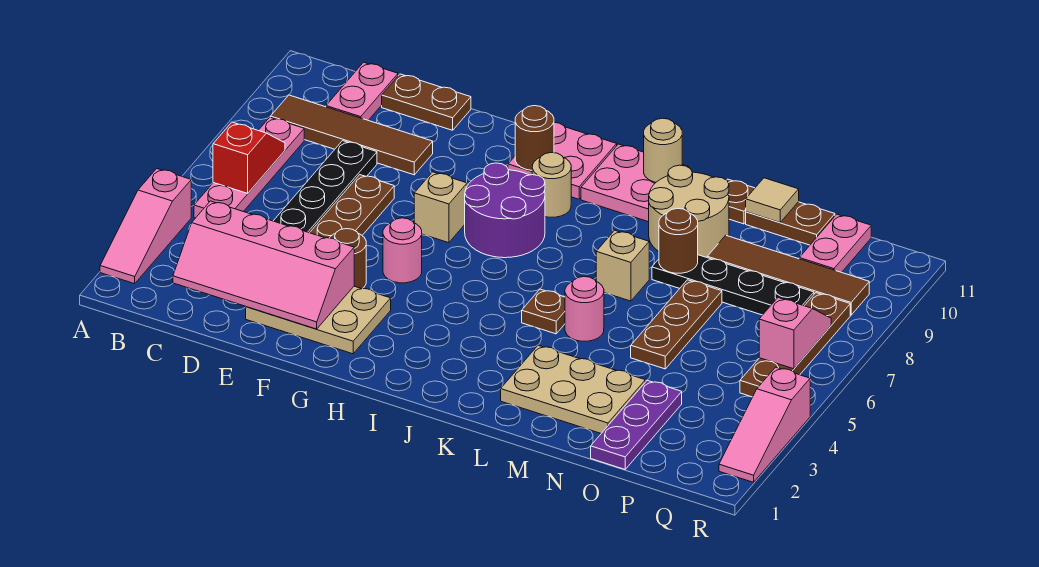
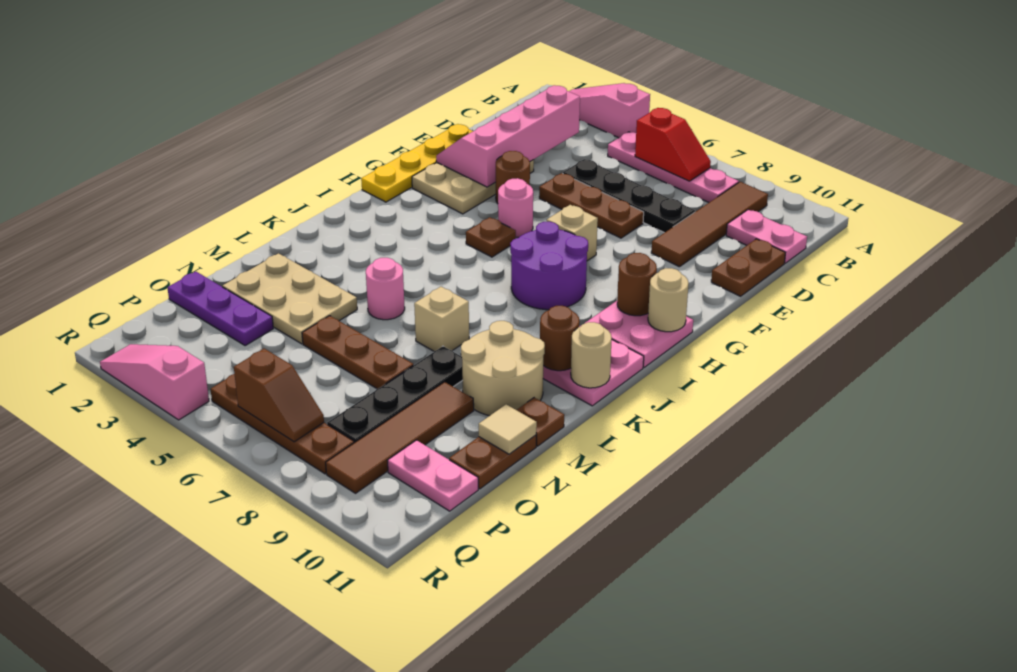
none -> yellow 1x4 plate [361,124,473,202]
tan 1x1 round brick [532,152,571,217] -> tan 1x1 round brick moved to [648,268,689,332]
brown 1x1 plate [522,289,565,334] -> brown 1x1 plate moved to [466,217,516,257]
tan 2x3 plate [501,345,645,433] -> tan 2x3 plate turned to [223,253,357,344]
brown 1x1 round brick [659,208,698,273] -> brown 1x1 round brick moved to [540,306,580,371]
pink 1x2 slope [759,298,831,369] -> brown 1x2 slope [234,349,324,442]

